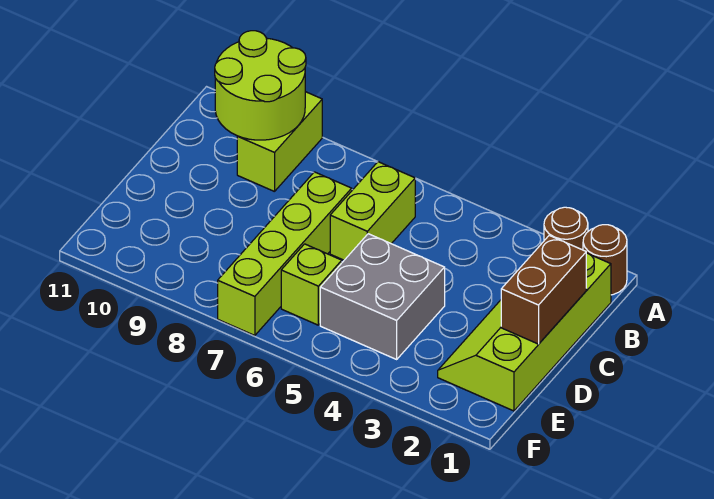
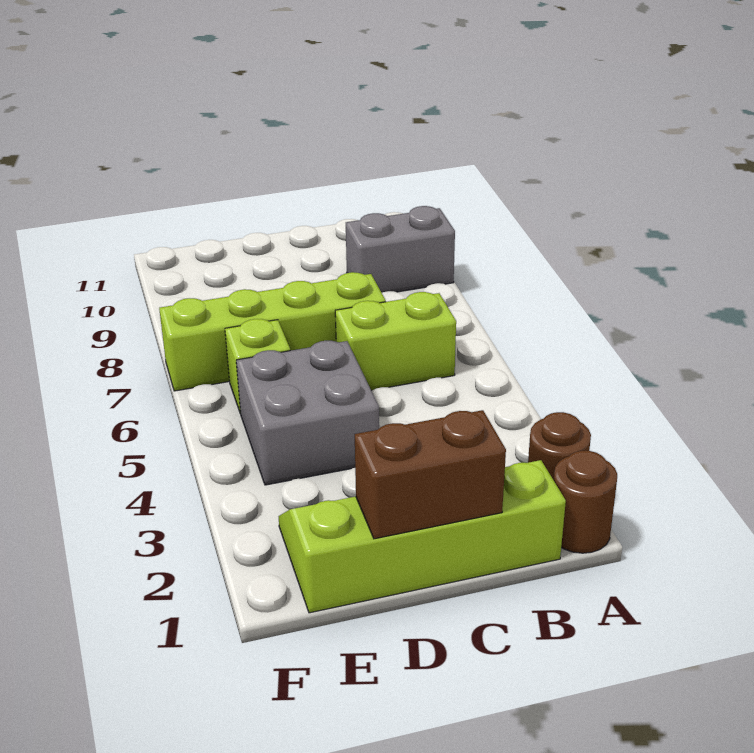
lime 1x2 brick [237,92,322,192] -> grey 1x2 brick [346,206,455,293]
lime 2x2 round brick [215,31,306,140] -> none

